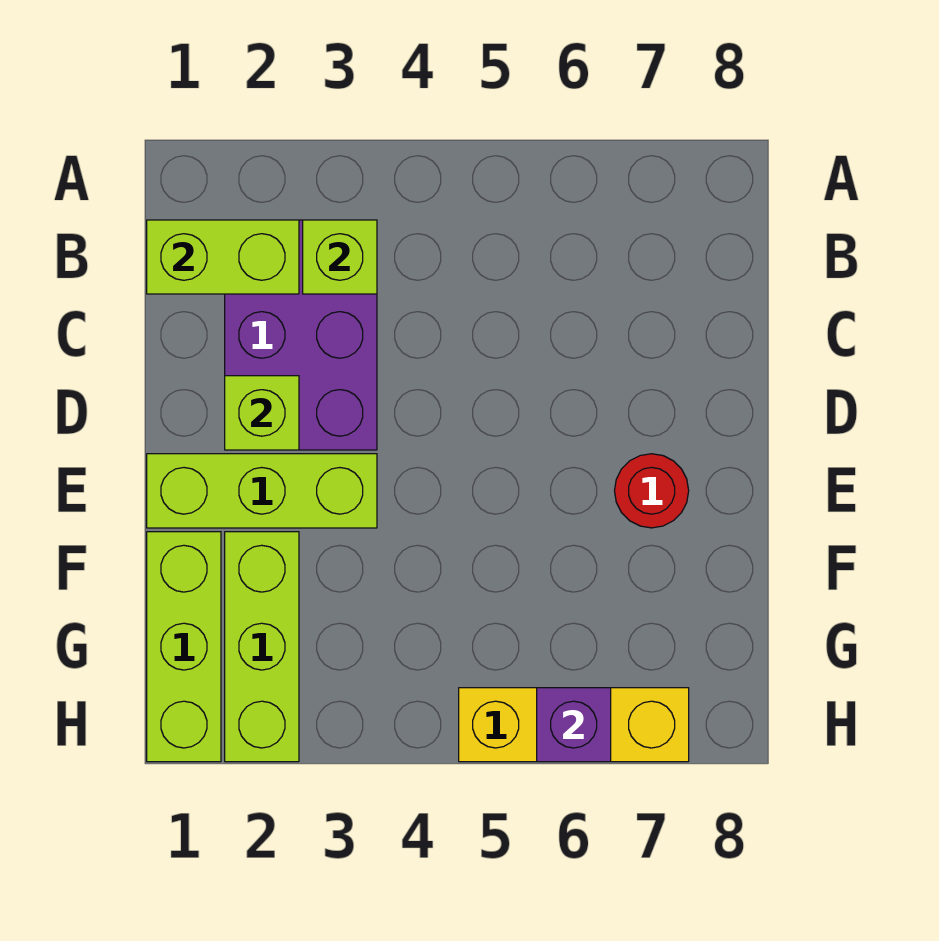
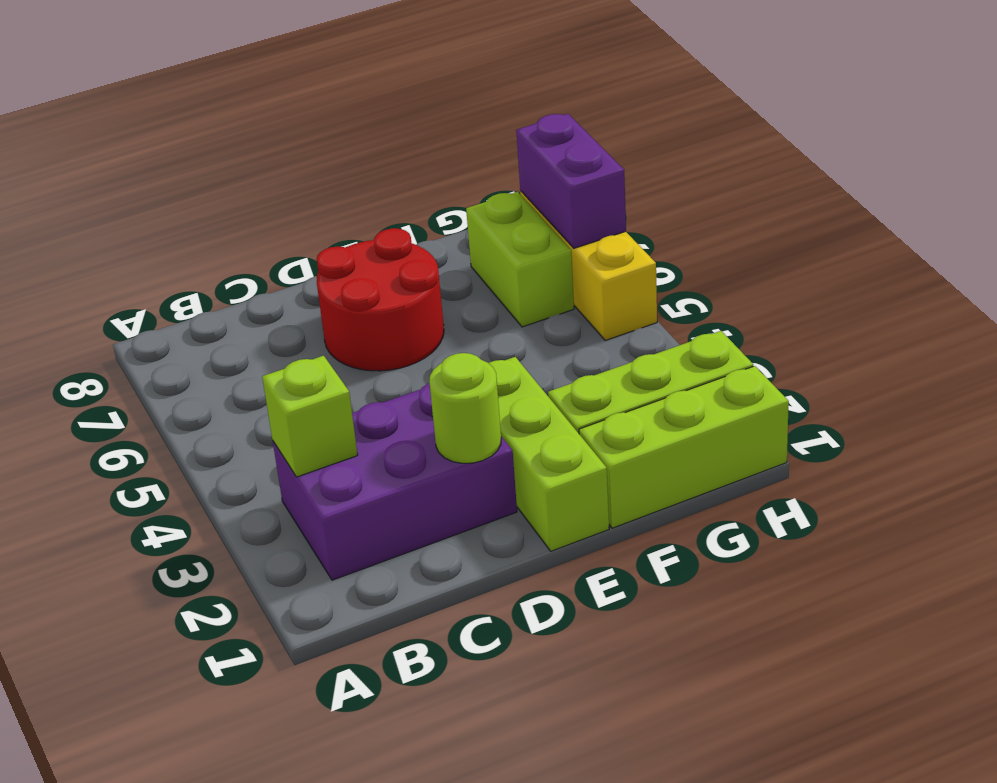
lime 1x2 brick [147,220,299,294] -> lime 1x2 brick moved to [466,192,574,327]
lime 1x1 brick [225,376,299,450] -> lime 1x1 round brick [429,353,501,463]
red 1x1 round brick [615,454,689,528] -> red 2x2 round brick [317,228,444,371]
purple 1x1 brick [537,688,611,762] -> purple 1x2 brick [516,114,626,248]

